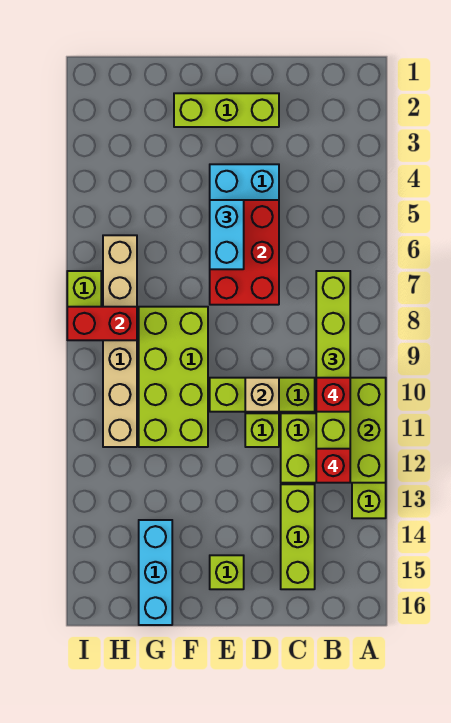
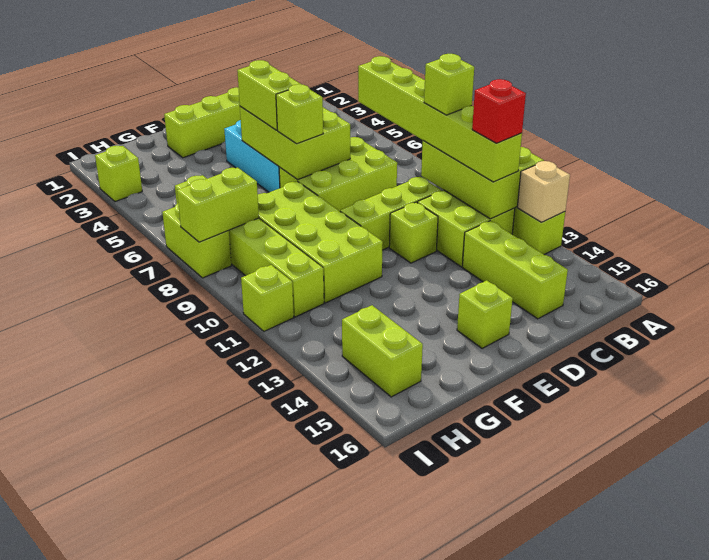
red 1x1 brick [316,378,350,412] -> lime 1x1 brick [424,54,474,115]
none -> lime 2x3 brick [279,137,397,211]
red 2x3 brick [210,200,279,305] -> lime 2x3 brick [240,106,350,180]
tan 1x1 brick [245,378,279,412] -> tan 1x1 brick moved to [517,161,570,222]
cyan 1x2 brick [210,200,244,269] -> lime 1x2 brick [237,60,302,130]
none -> lime 1x1 brick [276,84,323,144]
cyan 1x3 brick [139,520,172,625] -> none
tan 1x6 brick [103,235,137,447] -> lime 1x6 brick [175,175,324,317]
red 1x2 brick [67,307,137,340] -> lime 1x2 brick [177,168,259,242]
none -> lime 1x2 brick [342,305,423,397]
none -> lime 1x1 brick [95,146,142,202]
none -> lime 1x1 brick [241,265,294,331]

